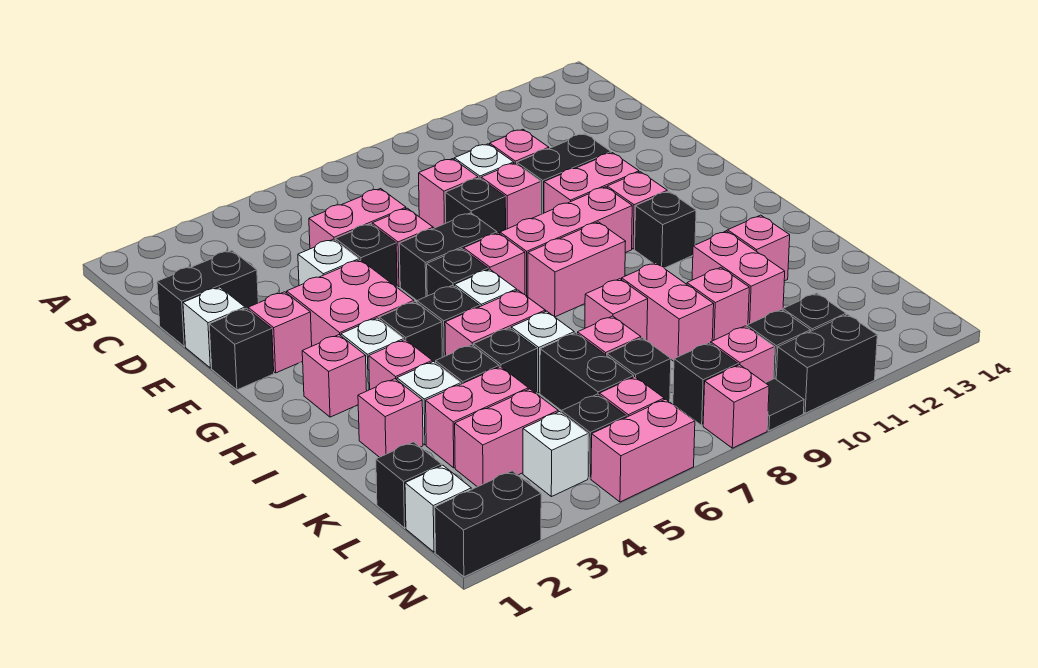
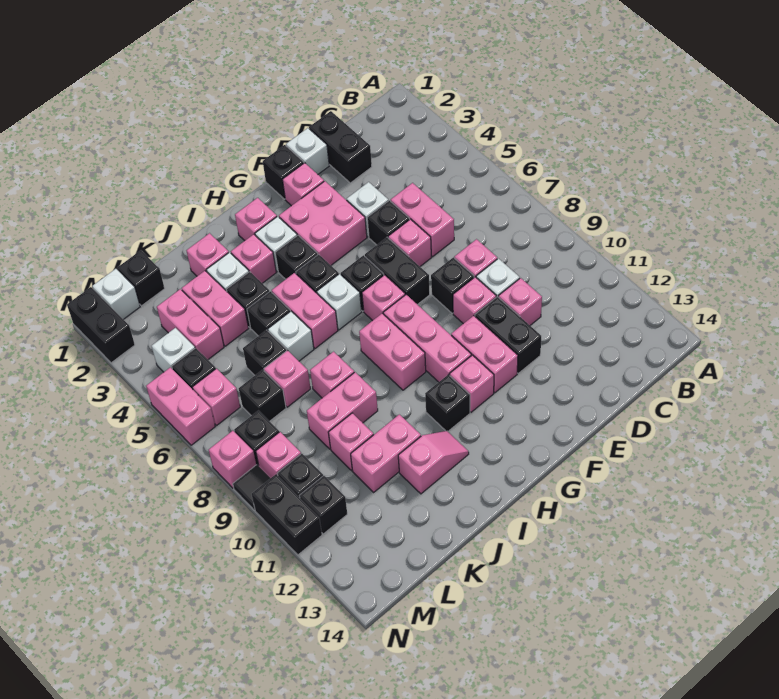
black 1x2 brick [540,333,634,411] -> black 1x1 brick [243,330,287,375]

